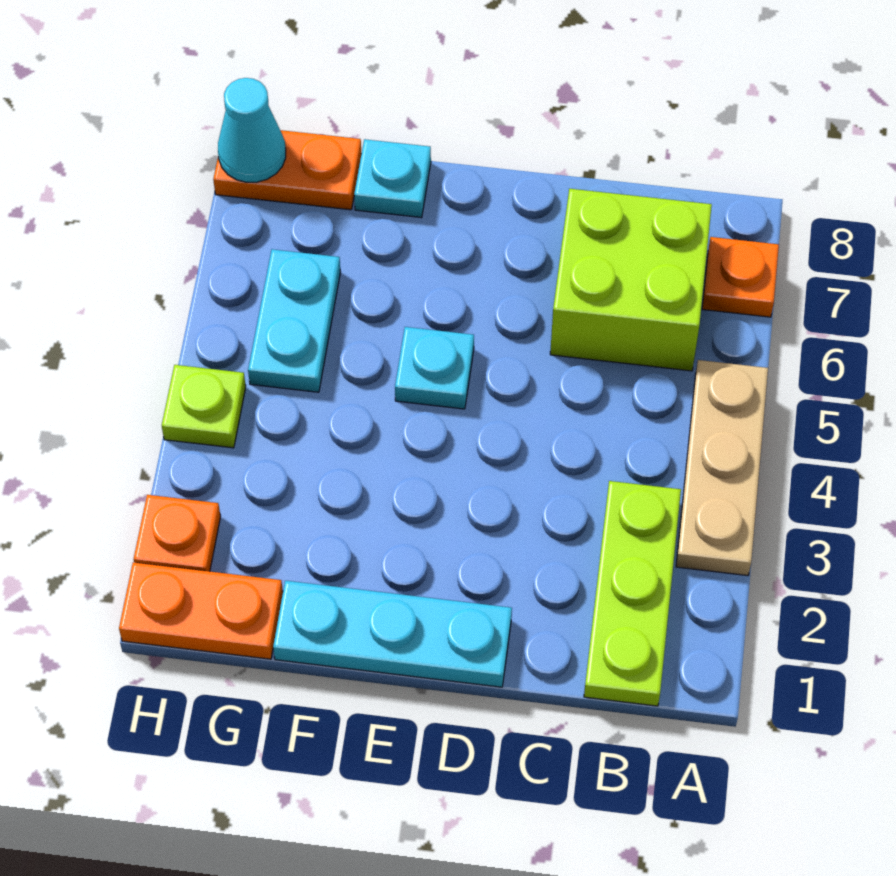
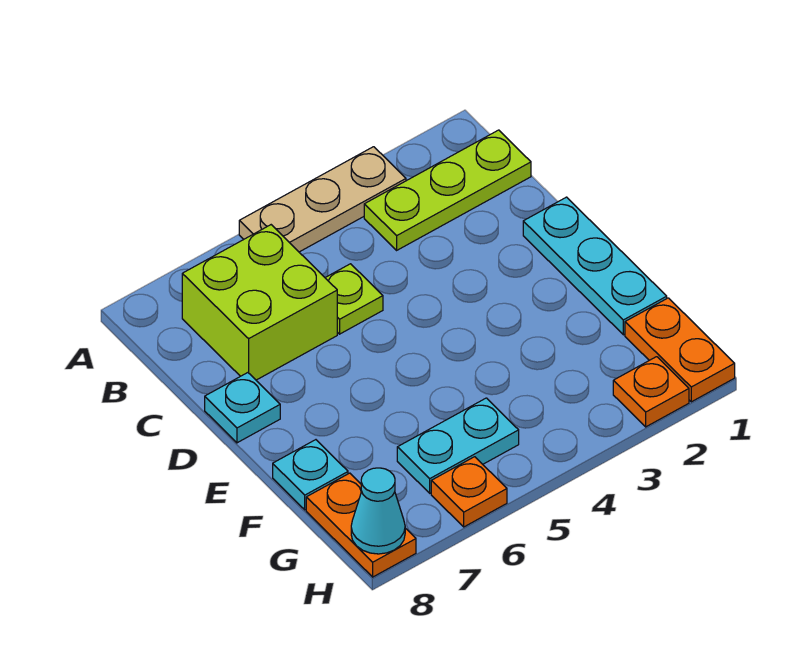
orange 1x1 plate [702,237,779,317] -> orange 1x1 plate moved to [431,457,507,527]
cyan 1x1 plate [395,327,474,409] -> cyan 1x1 plate moved to [205,373,280,443]
lime 1x1 plate [162,365,246,448] -> lime 1x1 plate moved to [325,264,383,334]

